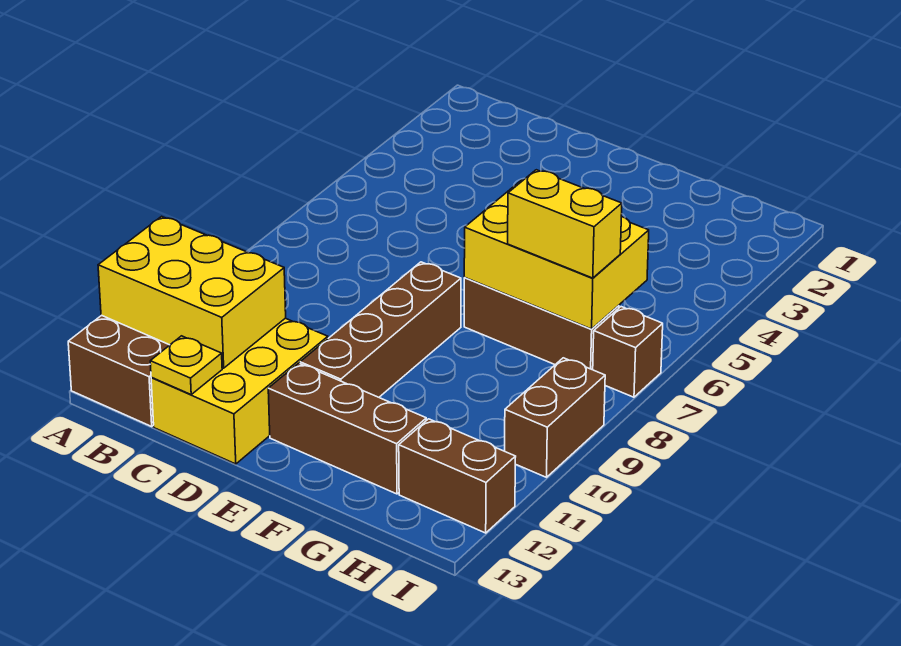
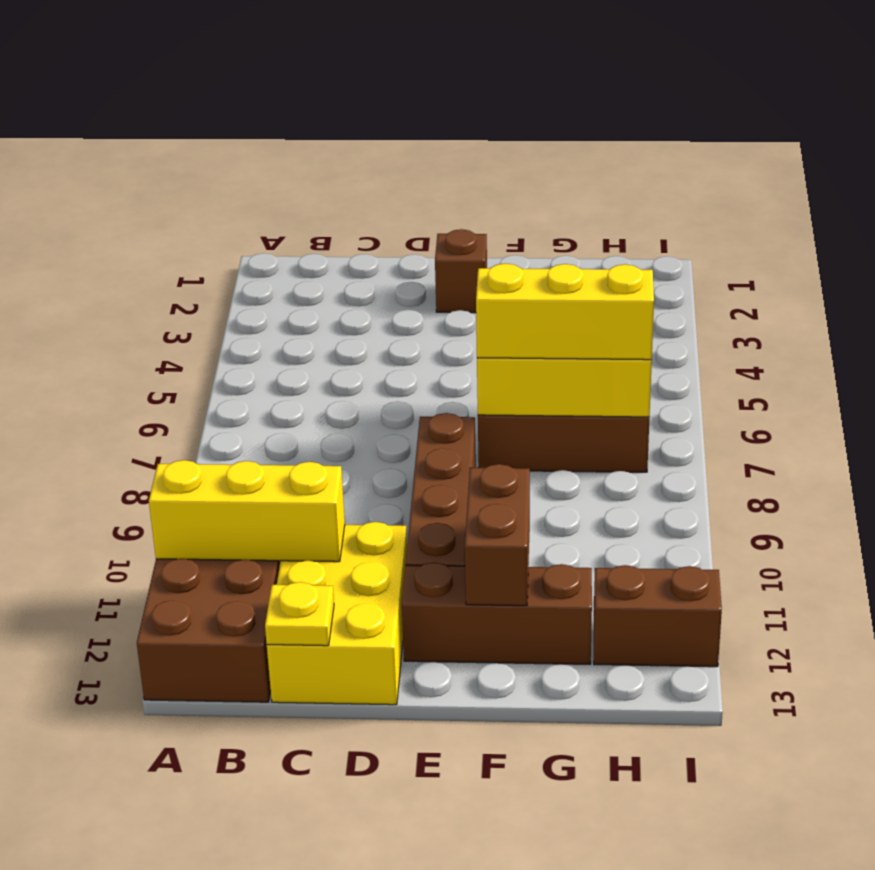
yellow 2x3 brick [98,216,286,368] -> yellow 1x3 brick [149,460,345,562]
yellow 1x2 brick [508,170,622,278] -> yellow 1x3 brick [476,263,654,360]
brown 1x1 brick [593,307,663,397] -> brown 1x1 brick moved to [435,229,487,313]
brown 1x2 brick [505,358,605,477] -> brown 1x2 brick moved to [465,464,530,606]

